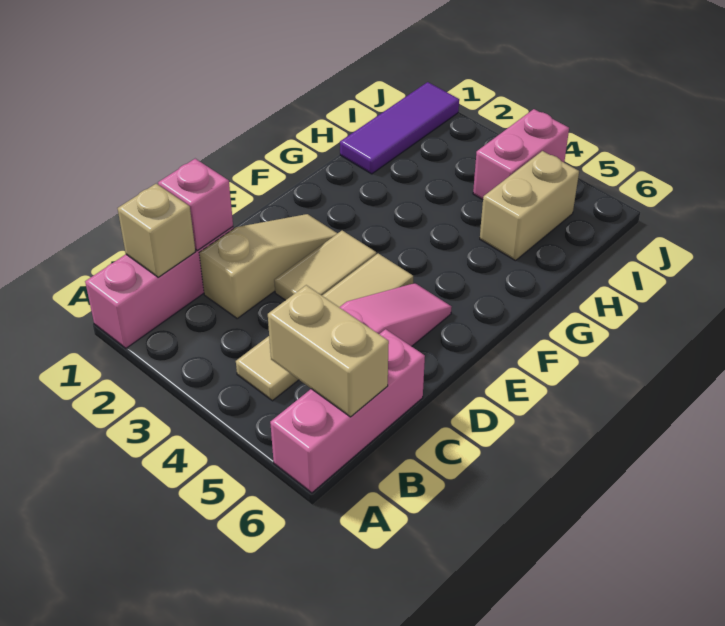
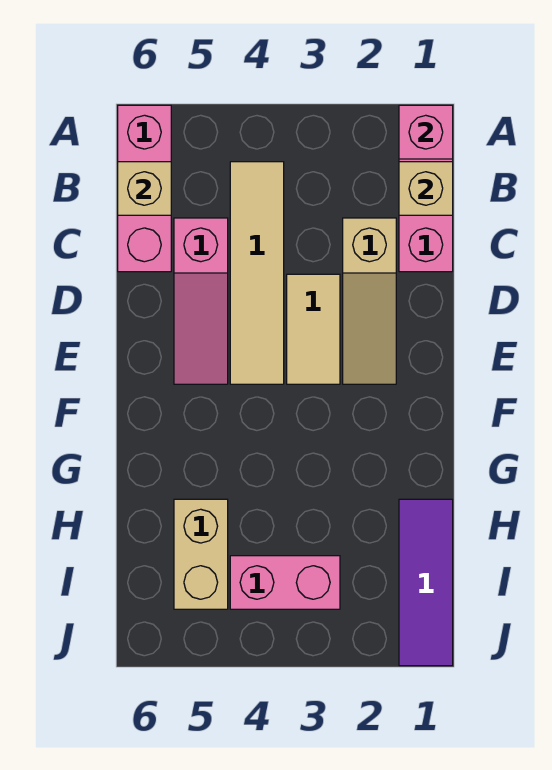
tan 1x2 brick [268,285,389,417] -> tan 1x1 brick [118,162,171,215]
pink 1x1 brick [158,159,233,250] -> pink 1x1 brick moved to [399,105,453,159]
pink 1x2 brick [473,109,569,200] -> pink 1x2 brick turned to [230,556,340,609]

